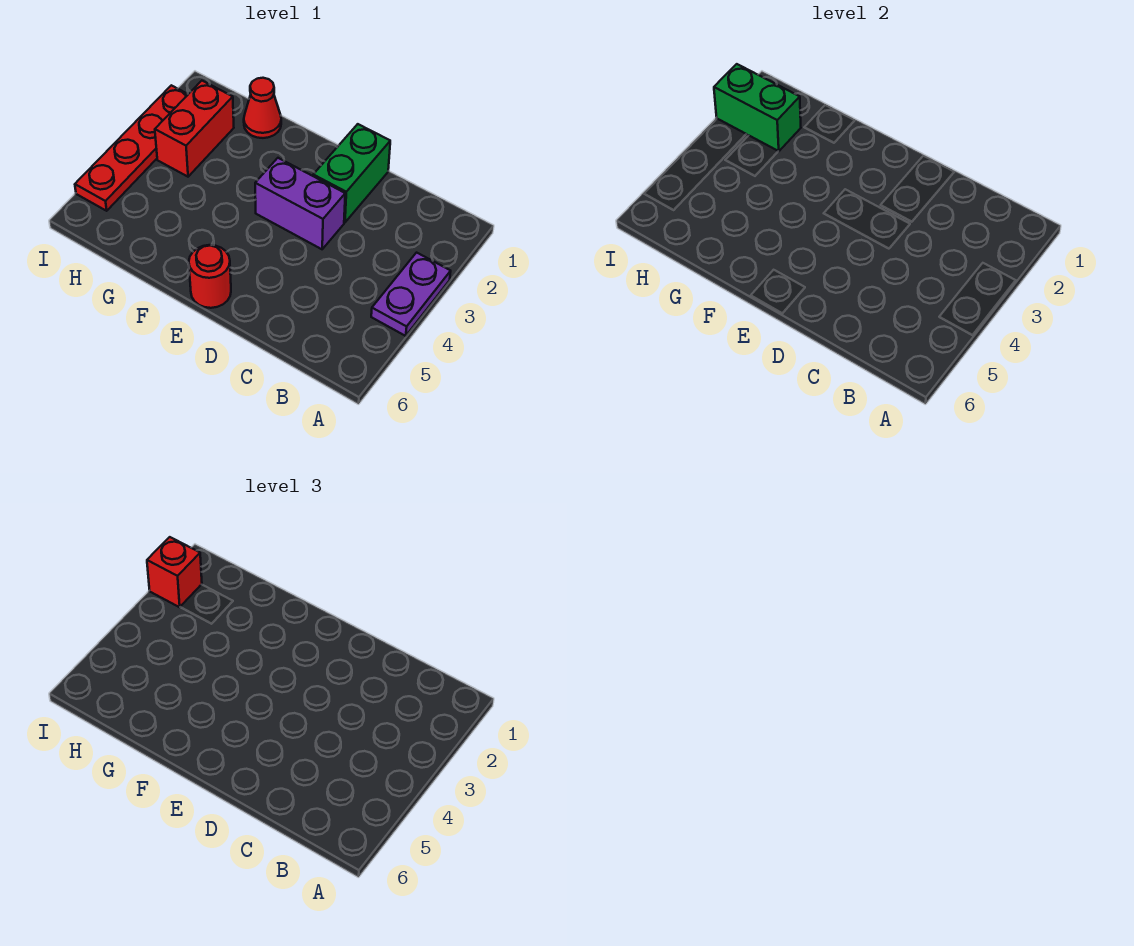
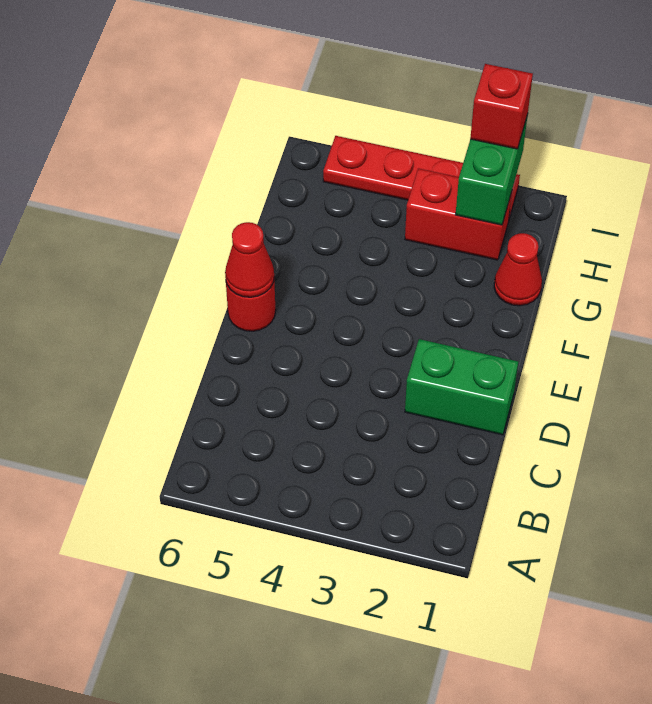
purple 1x2 plate [371,253,451,336] -> none
purple 1x2 brick [255,158,345,249] -> none
none -> red 1x1 cone [225,222,274,297]

